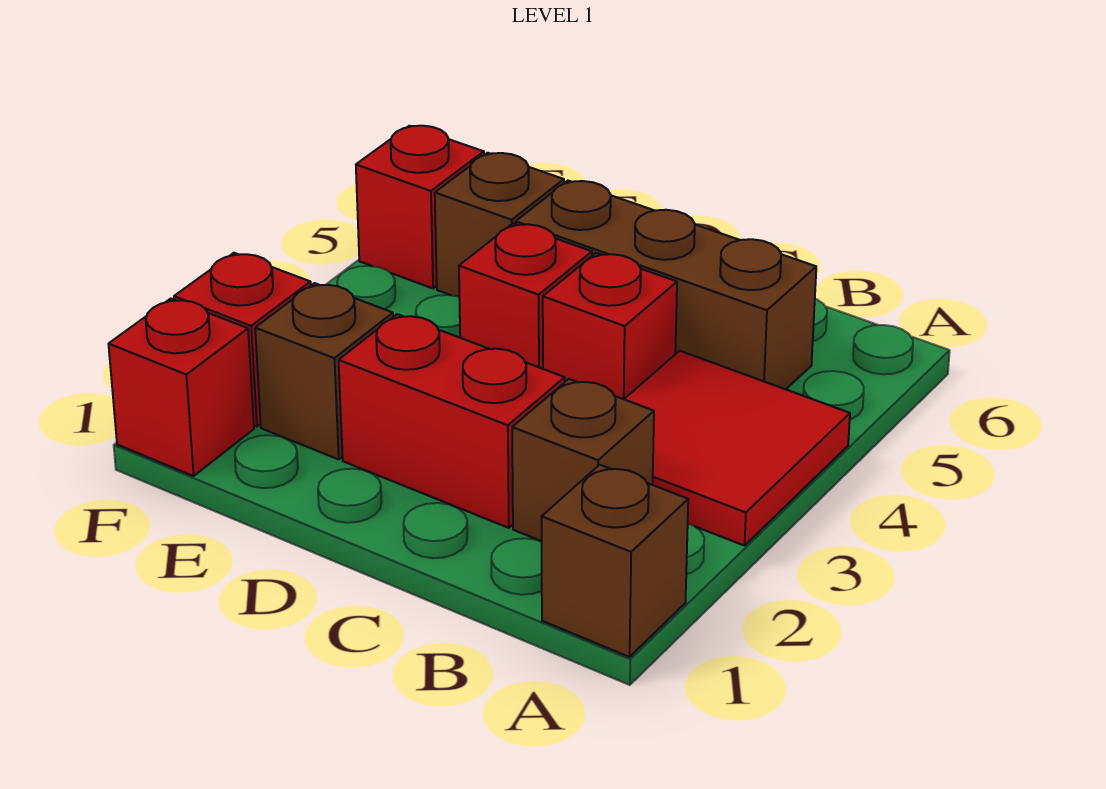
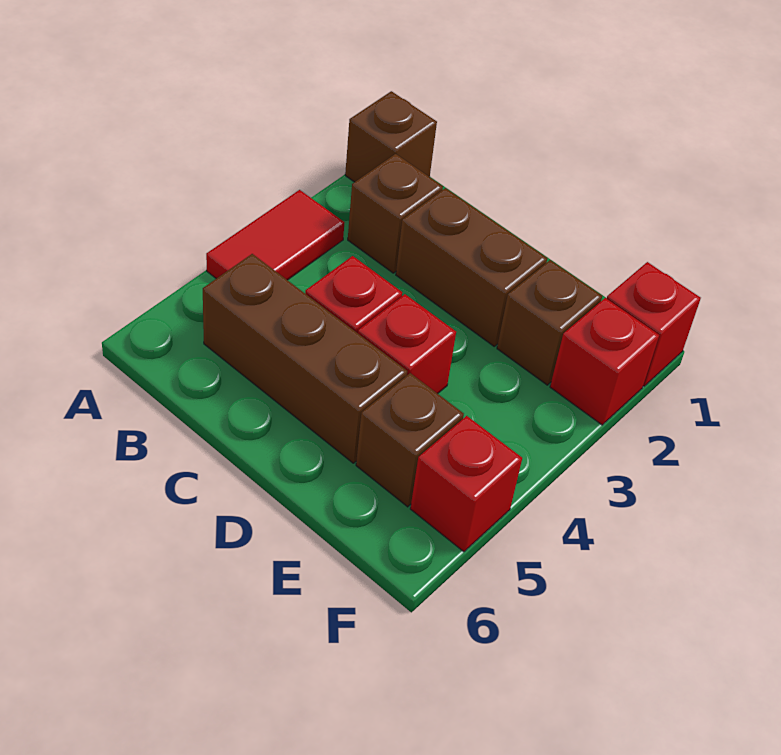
red 2x2 tile [624,351,850,546] -> red 1x2 tile [206,190,344,280]
red 1x2 brick [339,314,565,528] -> brown 1x2 brick [396,188,547,346]

